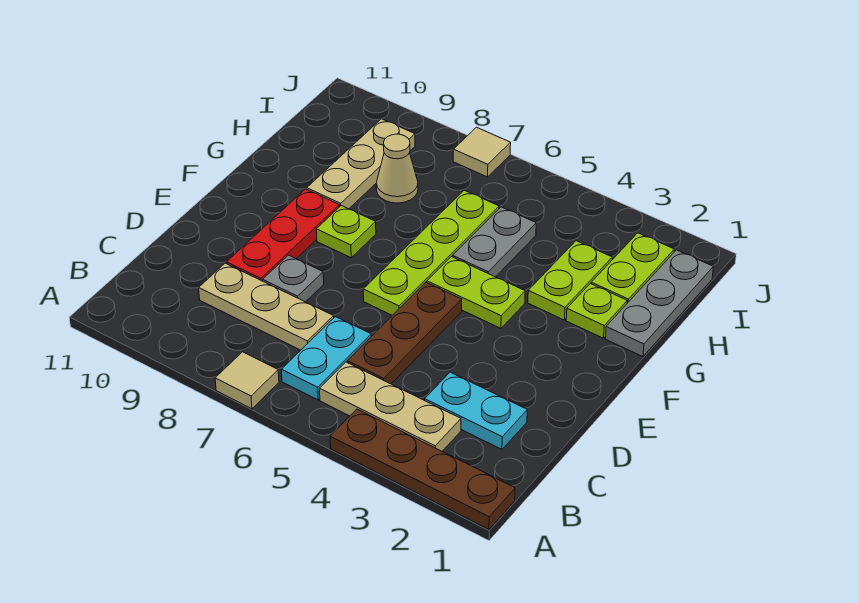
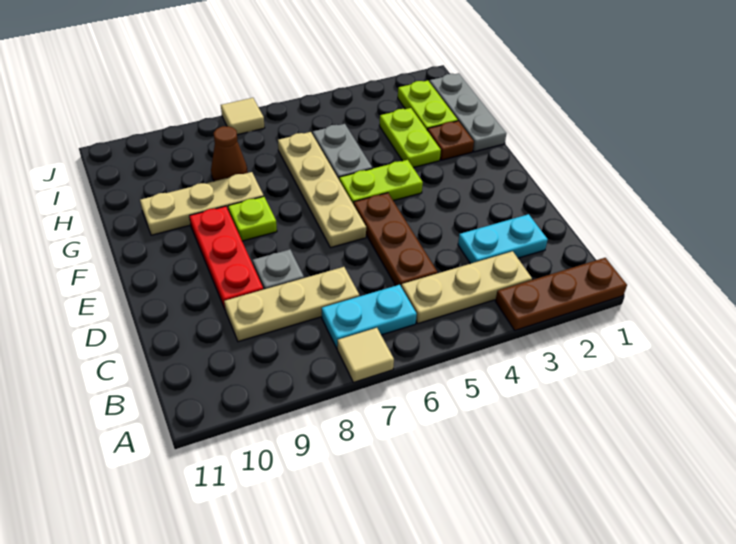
brown 1x4 plate [330,409,515,529] -> brown 1x3 plate [495,258,627,330]
cyan 1x2 plate [281,317,371,400] -> cyan 1x2 plate turned to [322,285,417,348]
lime 1x4 plate [363,190,499,315] -> tan 1x4 plate [278,132,366,248]
lime 1x1 plate [566,284,627,338] -> brown 1x1 plate [427,121,474,160]
tan 1x3 plate [307,119,415,209] -> tan 1x3 plate turned to [140,172,264,235]
tan 1x1 cone [376,134,418,203] -> brown 1x1 cone [211,126,248,181]

